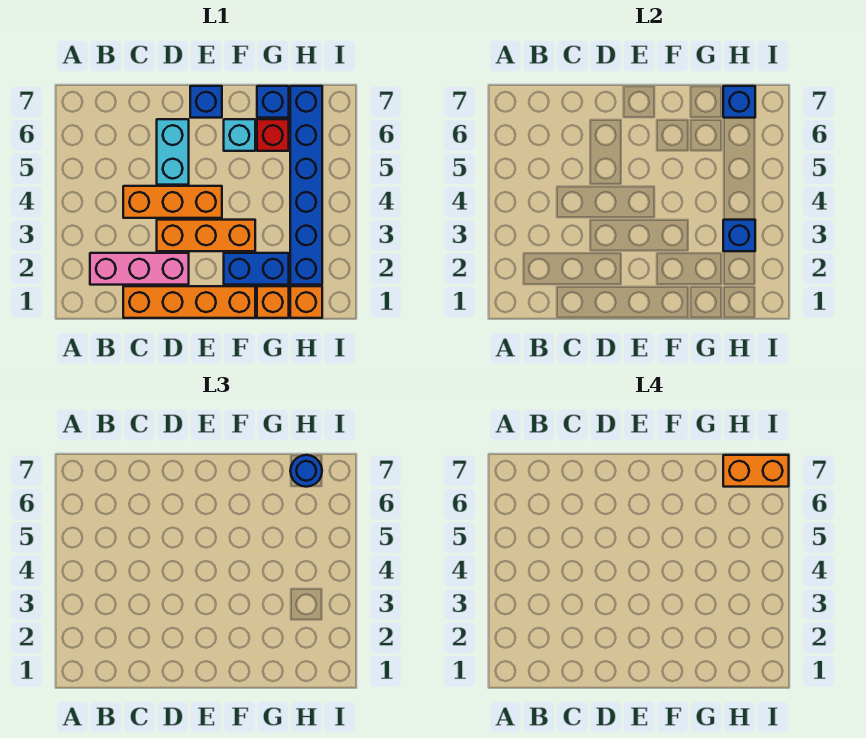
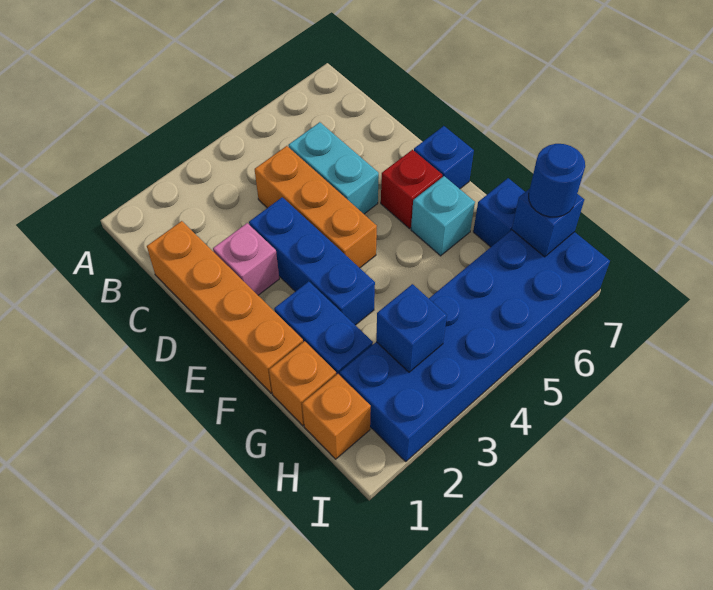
pink 1x3 brick [90,253,189,285] -> pink 1x1 brick [213,223,279,295]
orange 1x3 brick [157,220,255,251] -> blue 1x3 brick [249,197,375,325]
cyan 1x2 brick [157,119,189,185] -> cyan 1x2 brick turned to [288,122,379,214]
red 1x1 brick [257,119,289,151] -> red 1x1 brick moved to [381,150,442,229]
blue 1x6 brick [290,86,322,285] -> blue 2x6 brick [340,230,610,461]
orange 1x2 brick [723,455,789,487] -> none

